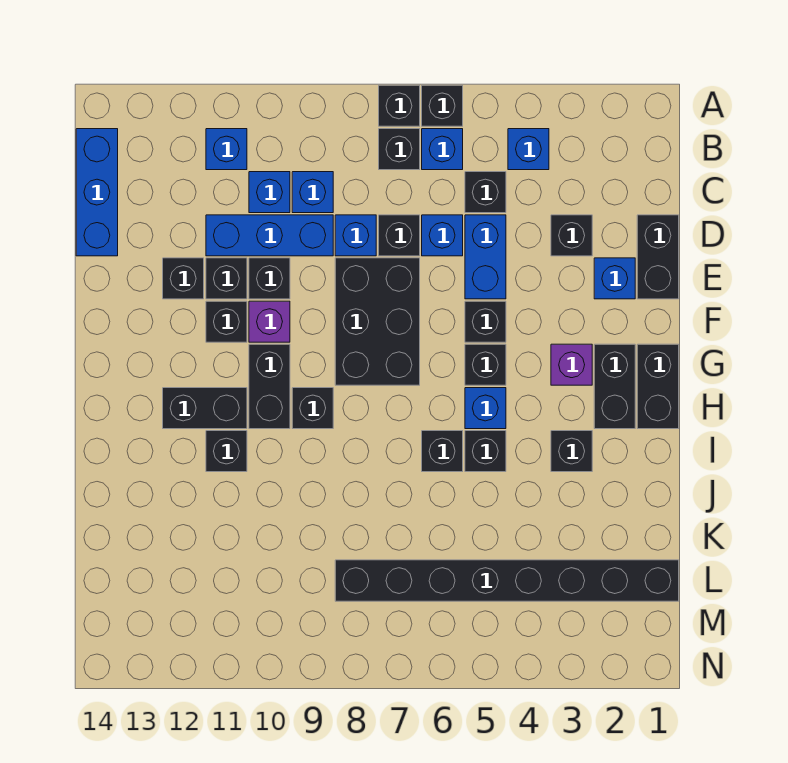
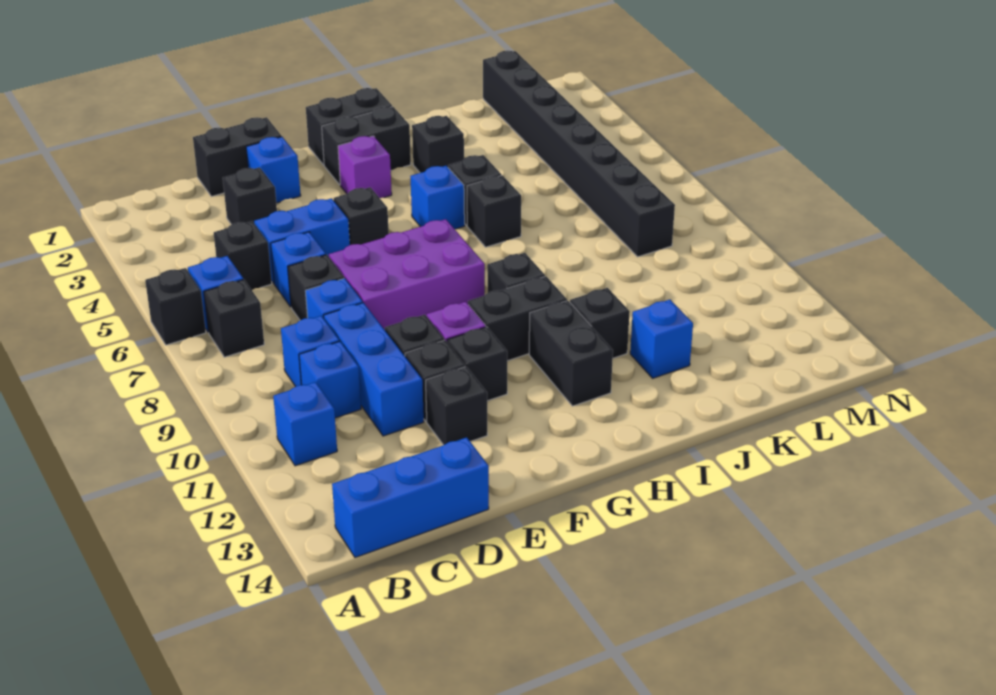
black 1x1 brick [379,85,420,126] -> none
blue 1x1 brick [508,129,549,170] -> blue 1x1 brick moved to [630,300,693,378]
black 2x3 brick [335,258,420,385] -> purple 2x3 brick [329,219,485,330]
black 1x1 brick [465,344,506,385] -> none

